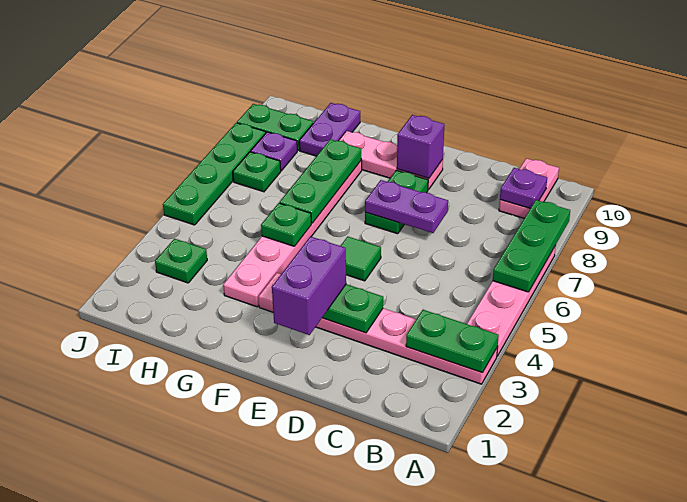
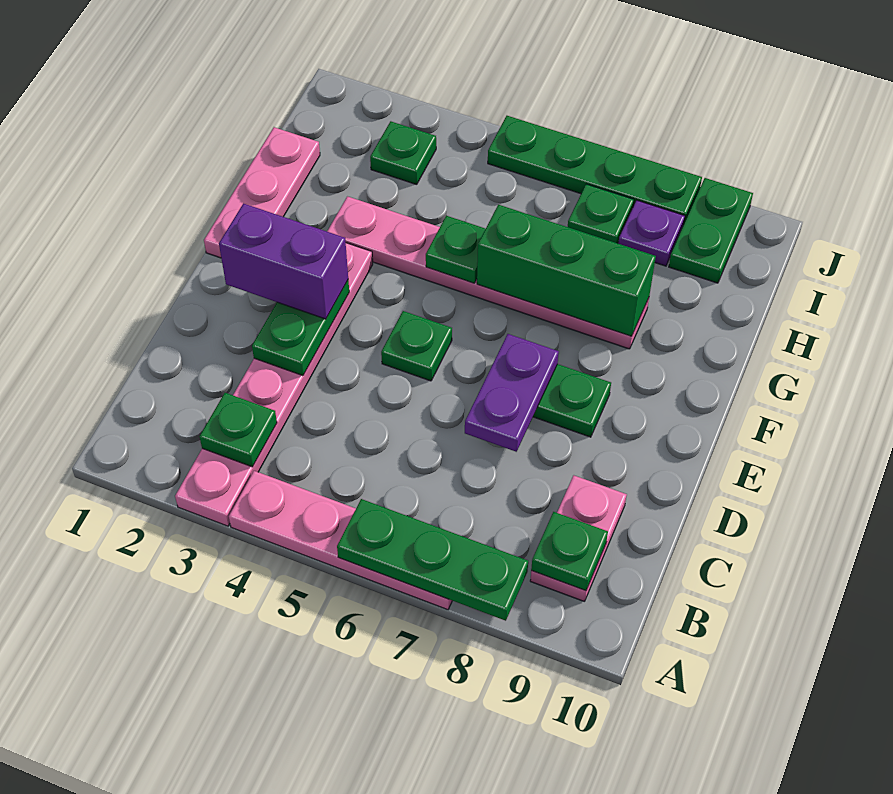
green 1x2 plate [406,310,499,373] -> green 1x1 plate [199,393,277,467]
pink 1x2 plate [499,158,559,218] -> pink 1x2 plate turned to [530,475,627,601]
purple 1x1 plate [500,168,547,208] -> green 1x1 plate [531,512,608,591]
green 1x1 tile [341,237,381,281] -> green 1x1 plate [381,311,452,381]
pink 1x3 plate [339,131,443,190] -> pink 1x3 plate moved to [204,127,320,258]
purple 1x1 brick [397,115,444,178] -> none
green 1x3 plate [280,139,361,223] -> green 1x3 brick [477,205,656,336]
purple 1x2 plate [299,103,360,156] -> none

